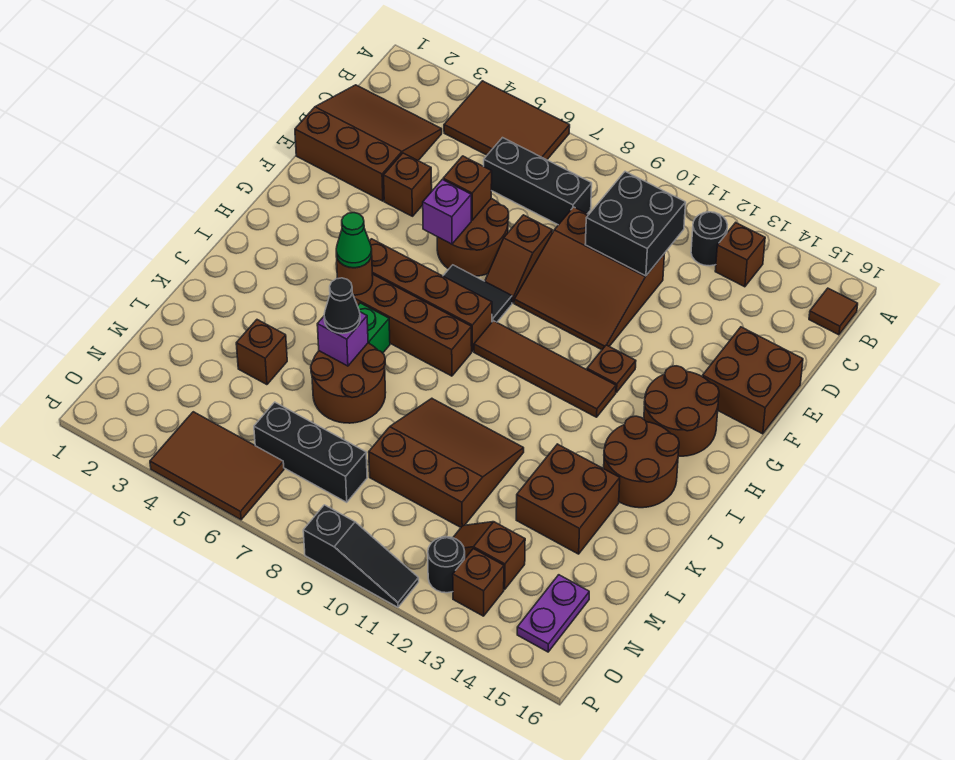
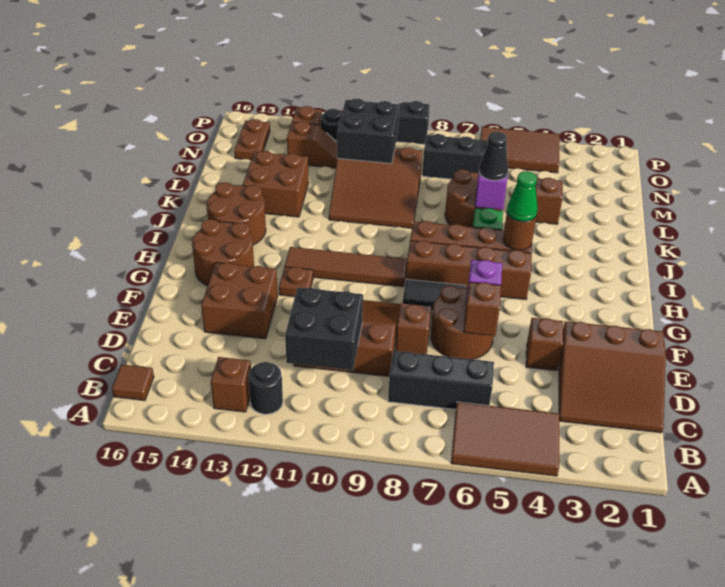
brown 2x2 brick [703,327,803,434] -> brown 2x2 brick moved to [201,263,278,339]
none -> black 2x2 brick [337,99,399,164]
purple 1x2 plate [517,575,589,652] -> brown 1x2 plate [234,119,270,160]

